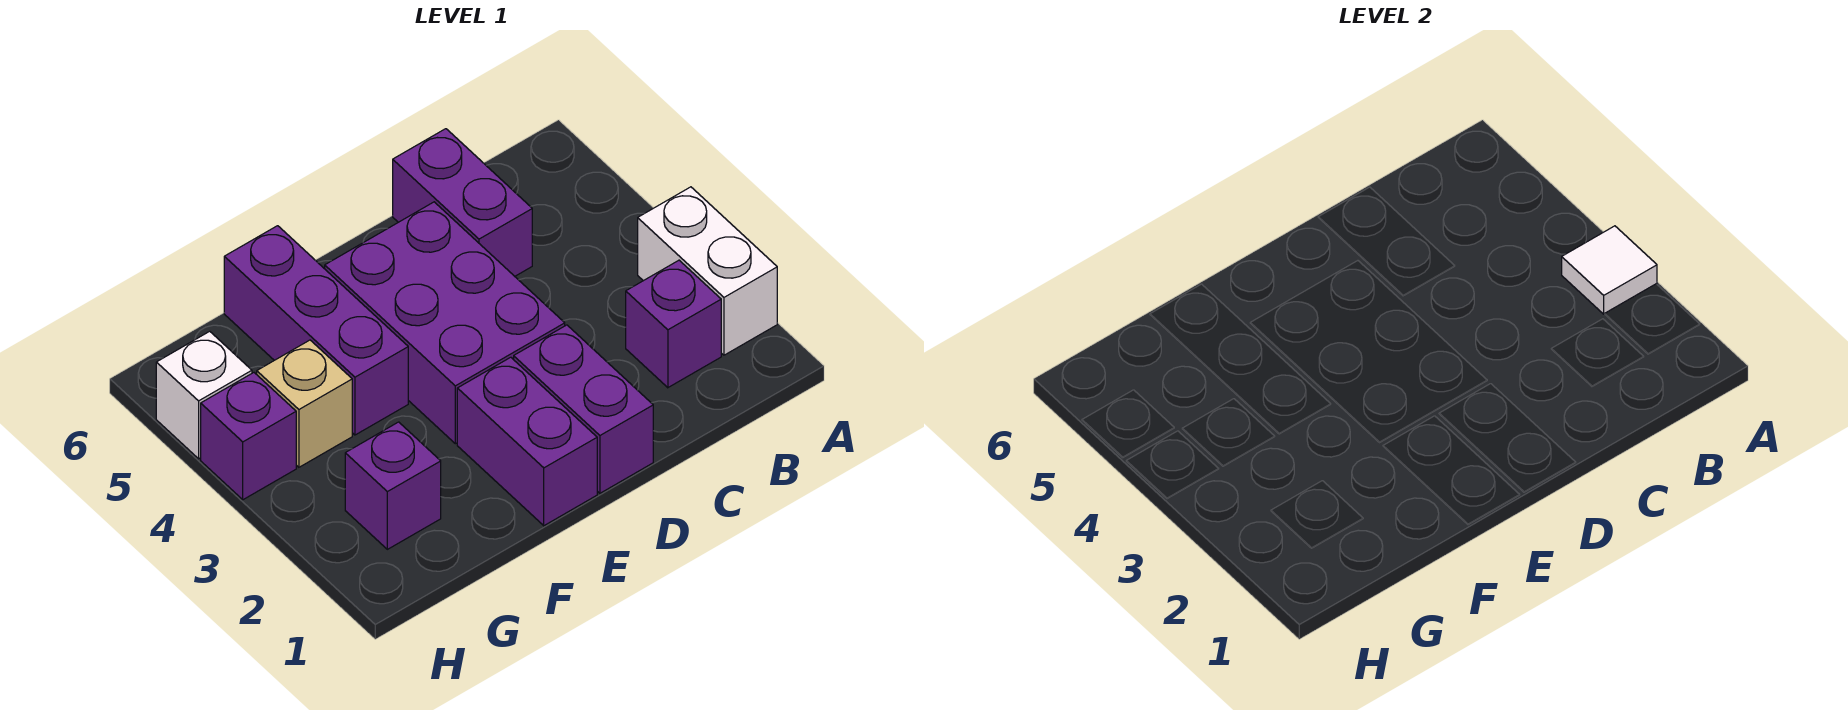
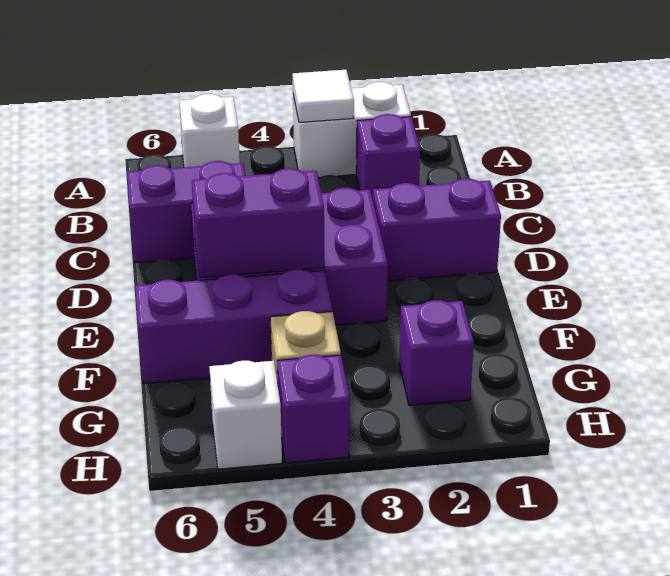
none -> white 1x1 brick [179,94,240,167]
purple 1x2 brick [457,357,597,526] -> purple 1x2 brick moved to [192,168,324,278]

